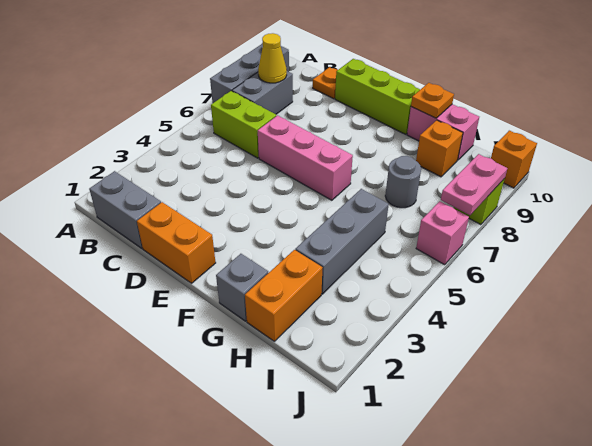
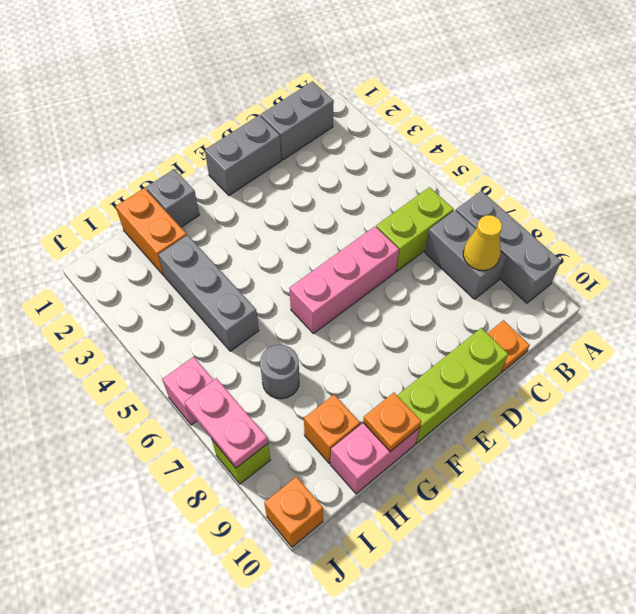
orange 1x2 brick [137,202,216,283] -> grey 1x2 brick [205,115,281,195]

